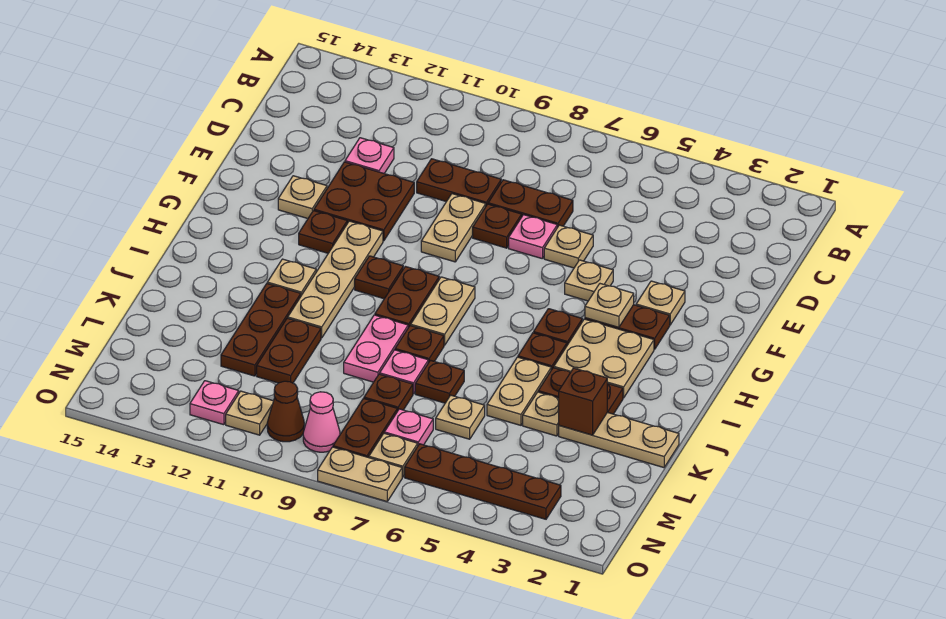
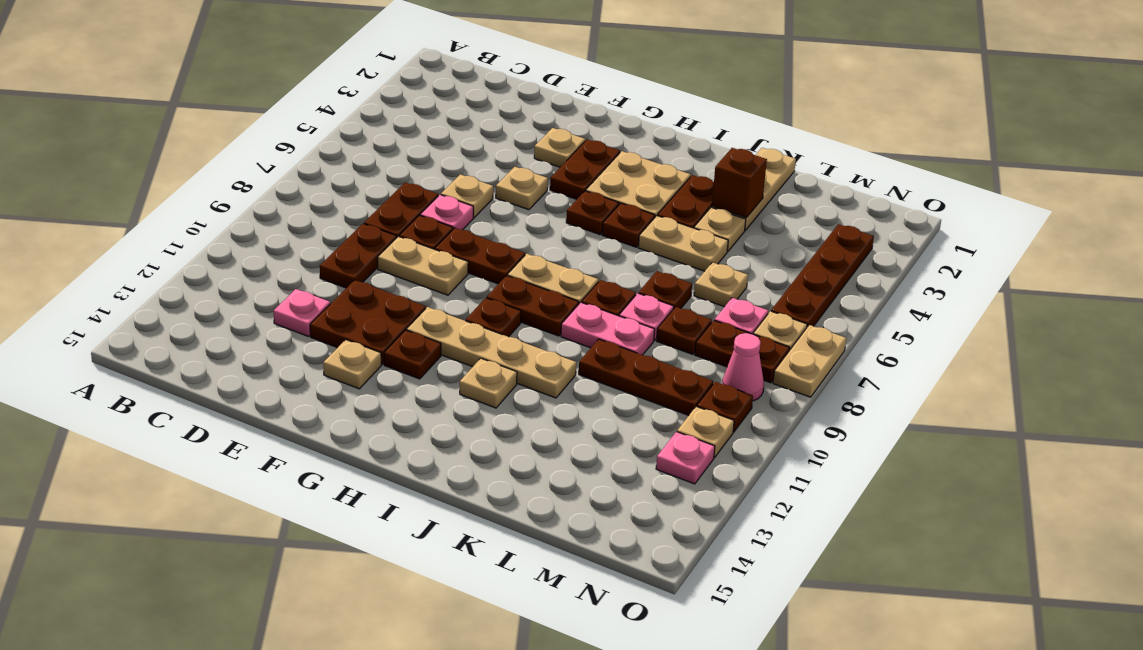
tan 1x1 plate [585,284,634,327] -> none
brown 1x3 plate [221,284,301,376] -> brown 1x3 plate moved to [579,339,713,415]
brown 1x2 plate [257,318,321,383] -> brown 1x2 plate moved to [435,228,525,284]
brown 1x1 cone [267,381,304,442] -> brown 1x1 plate [697,382,753,432]

